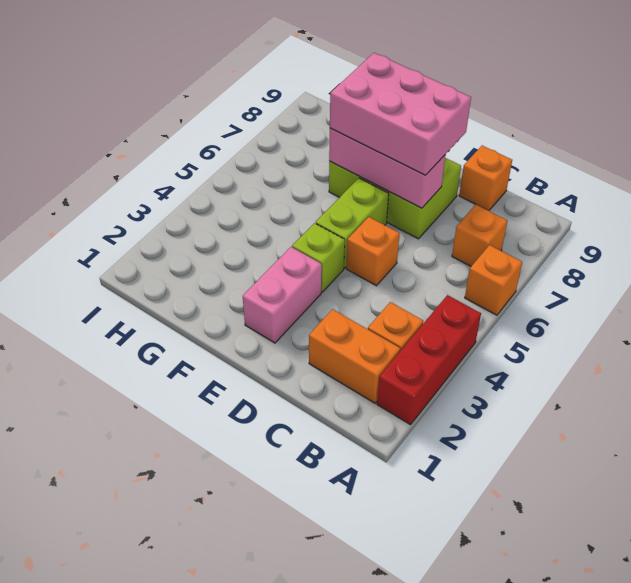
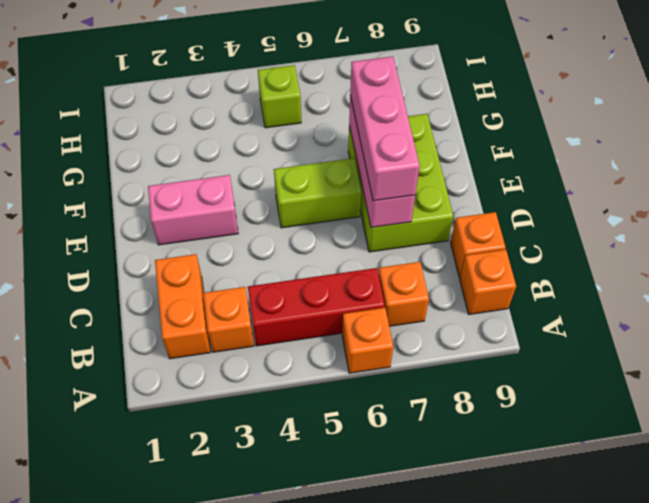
red 1x3 brick [377,295,481,425] -> red 1x3 brick moved to [248,268,385,346]
orange 1x1 brick [346,217,400,286] -> orange 1x1 brick moved to [460,250,516,314]
pink 2x3 brick [330,53,471,175] -> pink 1x3 brick [350,57,420,201]
lime 1x1 brick [292,223,345,292] -> lime 1x1 brick moved to [258,65,301,128]

